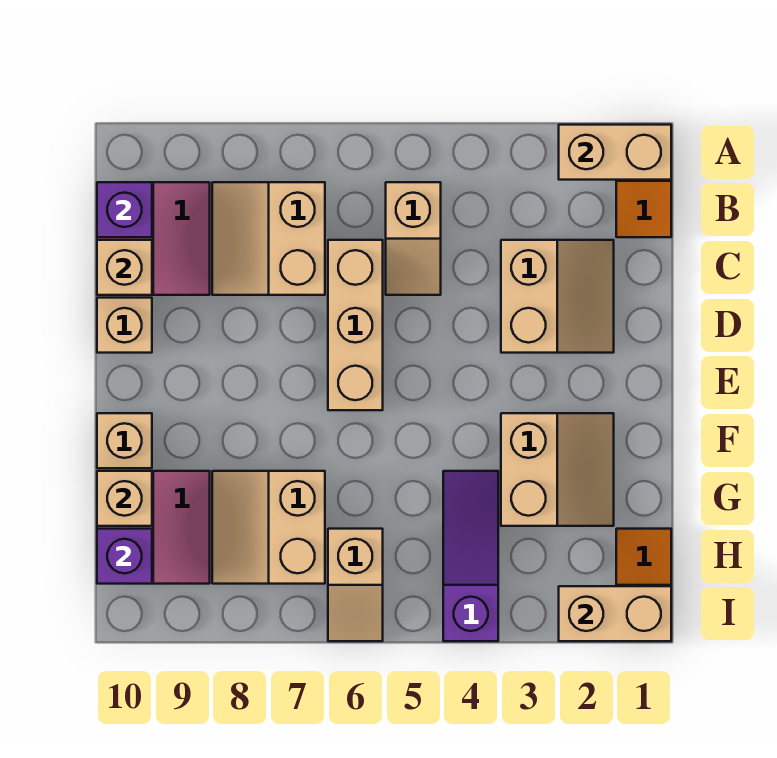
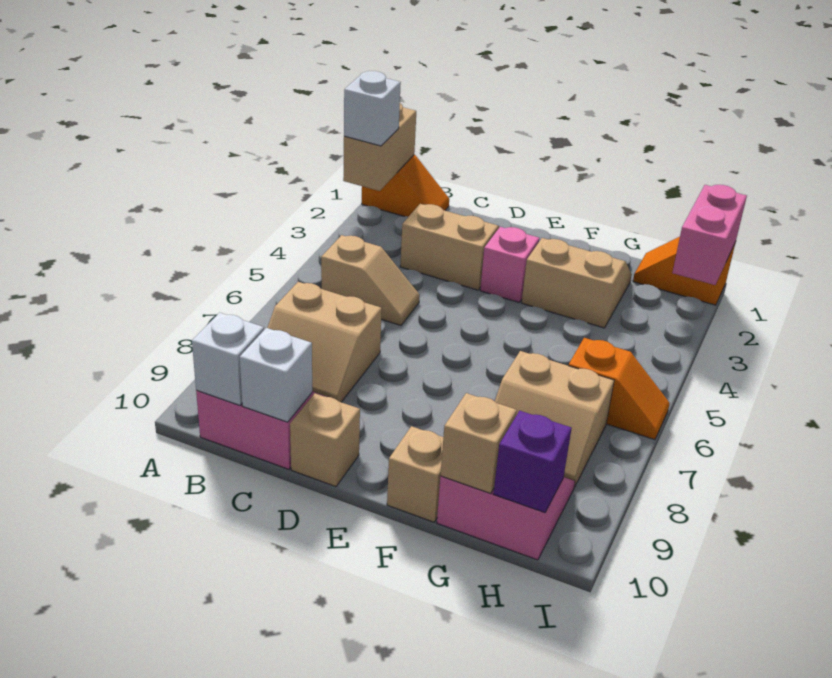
none -> white 1x1 brick [344,71,401,146]
purple 1x1 brick [97,182,152,237] -> white 1x1 brick [192,313,264,405]
tan 1x3 brick [328,240,383,410] -> none
tan 1x1 brick [97,240,152,295] -> white 1x1 brick [240,328,312,422]
none -> pink 1x1 brick [480,227,539,303]
purple 1x3 slope [443,471,498,641] -> none
tan 1x2 slope [328,529,383,641] -> orange 1x2 slope [568,338,670,440]
tan 1x2 brick [559,586,671,641] -> pink 1x2 brick [672,185,747,285]

